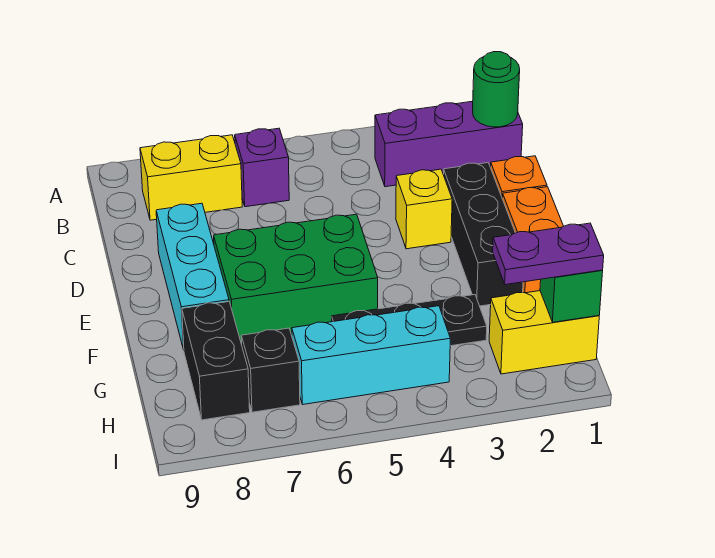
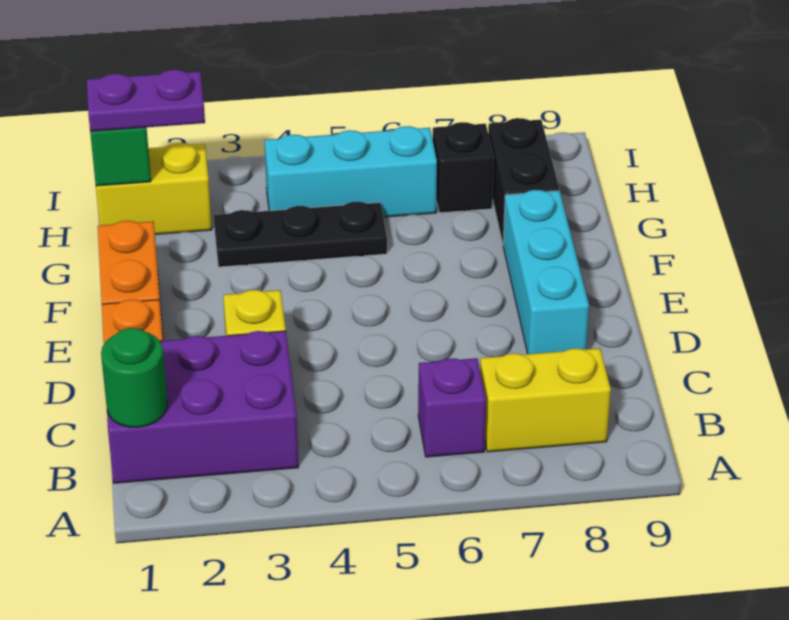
purple 1x3 brick [375,101,523,187] -> purple 2x3 brick [107,331,299,483]
black 1x3 brick [443,163,523,306] -> none
green 2x3 brick [214,214,378,342] -> none

